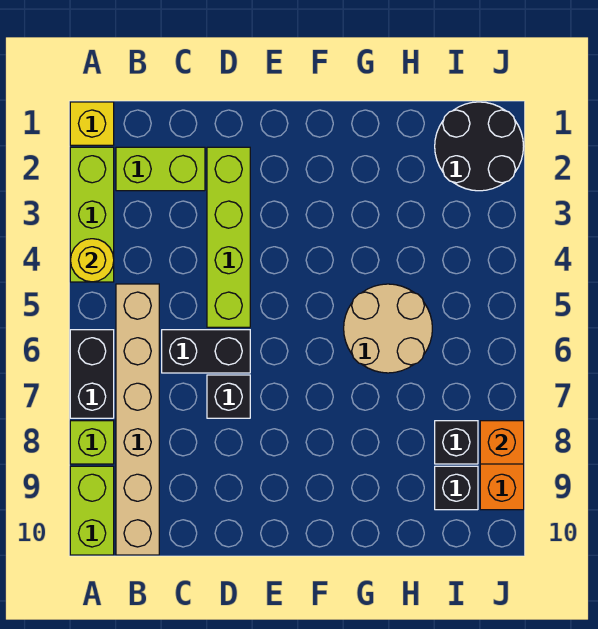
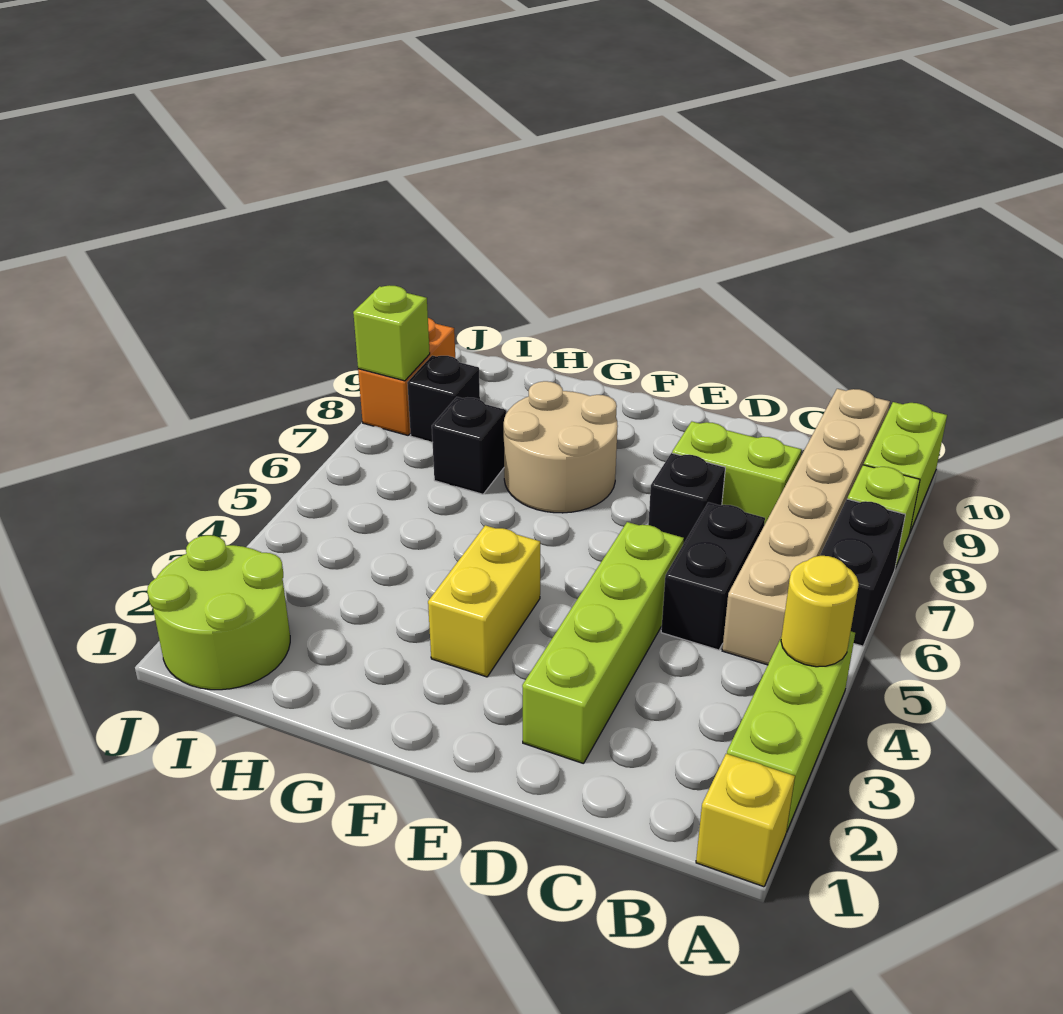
lime 1x2 brick [116,147,205,191] -> lime 1x2 brick moved to [672,422,802,525]
black 1x2 brick [162,330,250,373] -> black 1x2 brick turned to [661,502,765,650]
none -> yellow 1x2 brick [428,525,540,677]
tan 2x2 round brick [344,284,432,373] -> tan 2x2 round brick moved to [504,381,618,513]
black 2x2 round brick [435,102,524,191] -> lime 2x2 round brick [147,535,290,690]
black 1x1 brick [435,466,478,510] -> black 1x1 brick moved to [432,397,506,494]
orange 1x1 brick [480,421,524,464] -> lime 1x1 brick [353,285,430,381]

